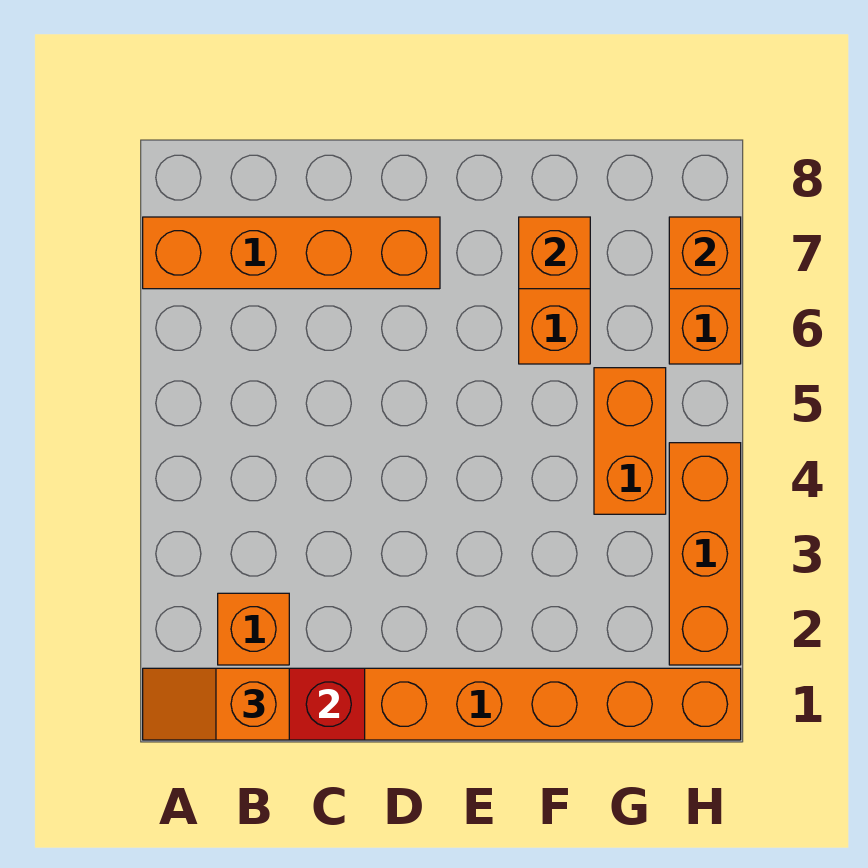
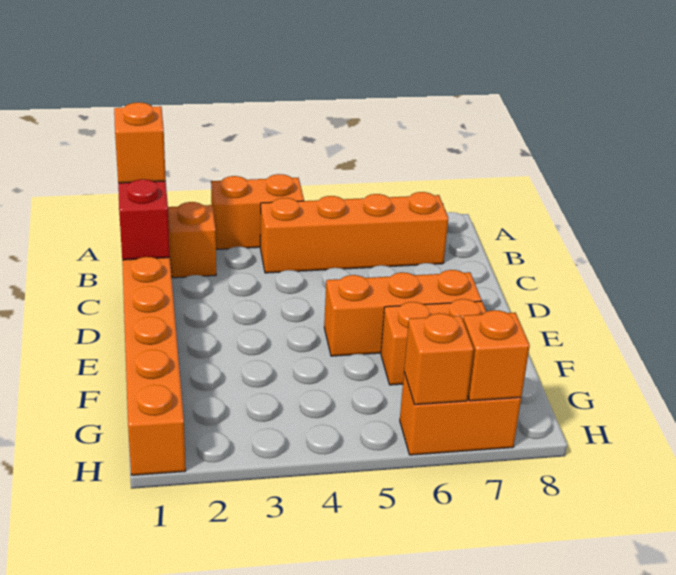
orange 1x4 brick [143,217,440,289] -> orange 1x4 brick turned to [260,192,448,273]
orange 1x1 brick [519,217,590,289] -> orange 1x1 brick moved to [404,313,474,405]
orange 1x2 brick [594,368,666,514] -> orange 1x2 brick moved to [211,174,304,249]
orange 1x3 brick [669,443,741,665] -> orange 1x3 brick moved to [324,270,481,356]

